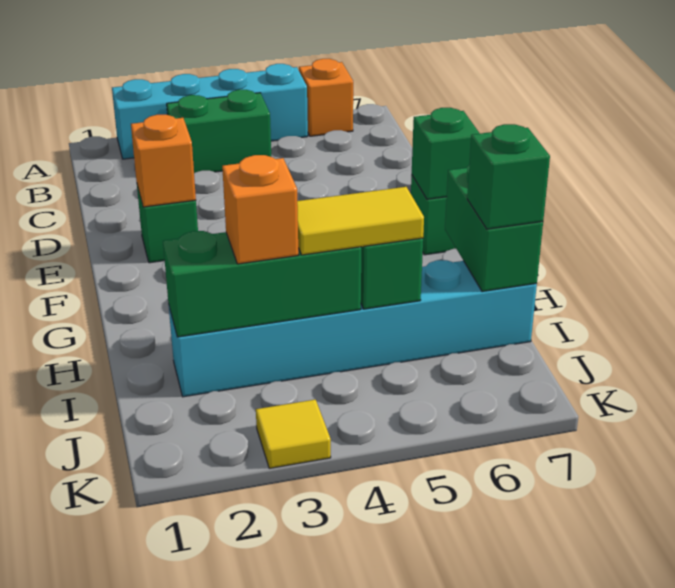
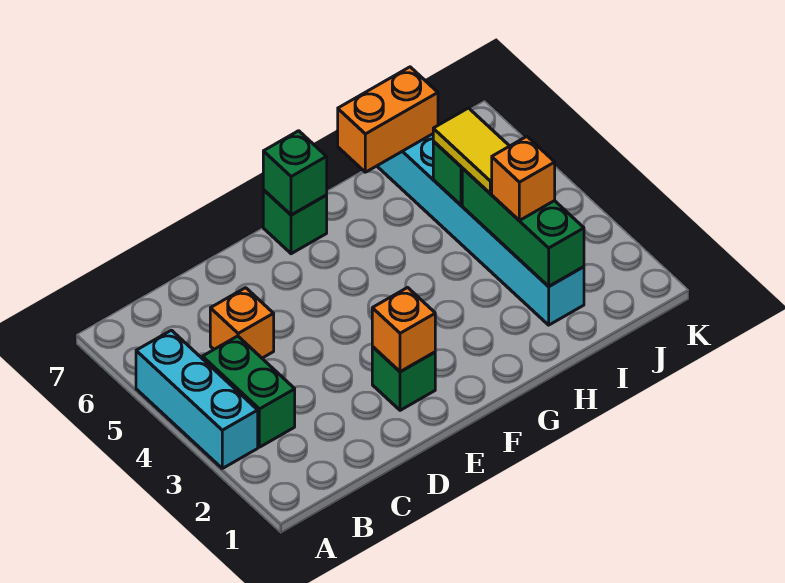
cyan 1x4 brick [112,64,308,159] -> cyan 1x3 brick [136,330,258,468]
orange 1x1 brick [299,59,353,136] -> orange 1x1 brick moved to [210,288,274,358]
green 1x2 brick [445,166,543,292] -> orange 1x2 brick [338,67,438,172]
green 1x1 brick [467,124,550,229] -> none
yellow 1x1 tile [256,400,331,468] -> none

